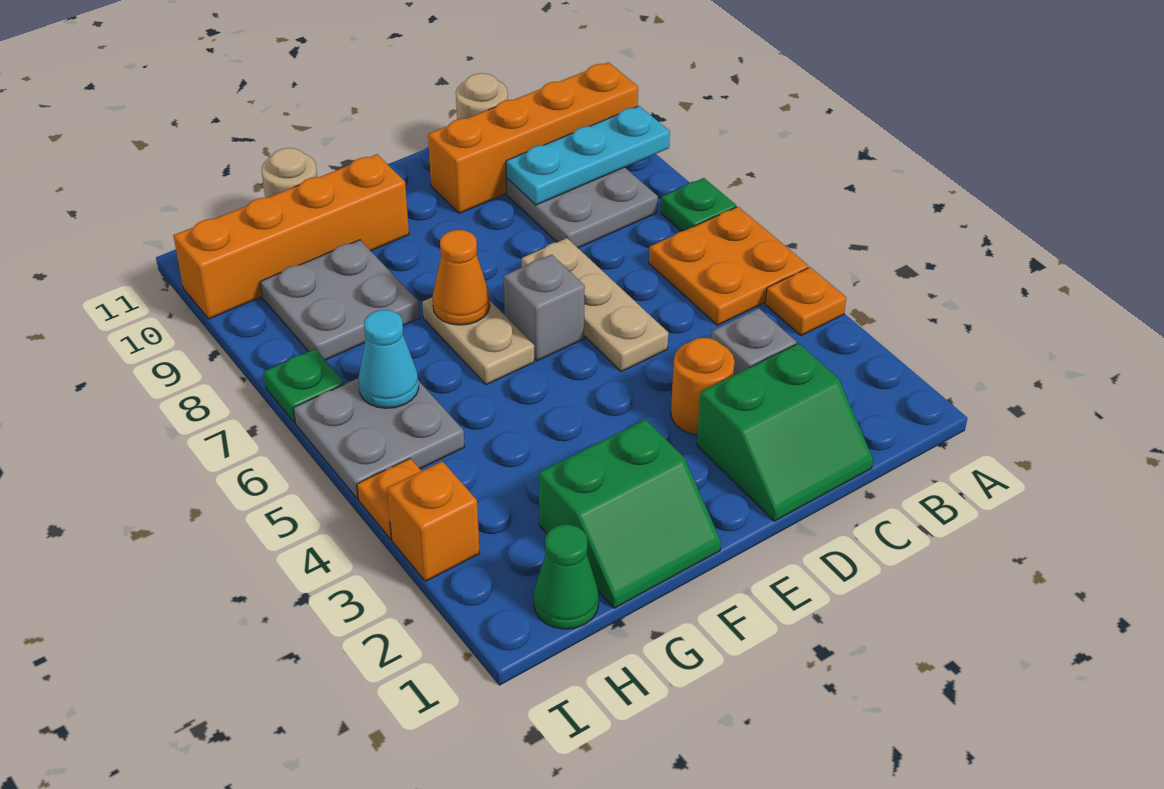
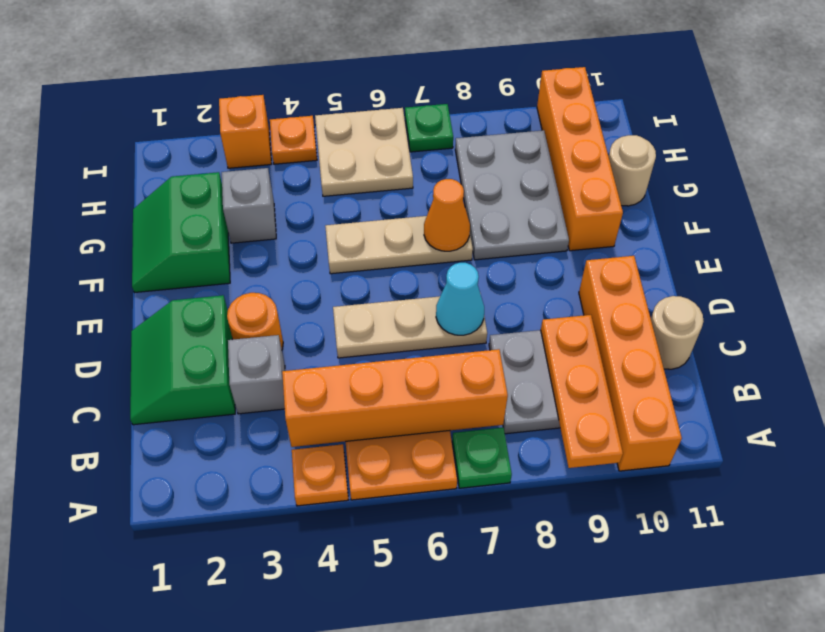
cyan 1x3 plate [506,106,670,205] -> orange 1x3 plate [541,315,623,468]
none -> orange 1x4 brick [282,349,508,447]
grey 1x1 brick [504,255,585,361] -> grey 1x1 brick moved to [222,168,276,243]
tan 1x2 plate [422,297,534,385] -> tan 1x3 plate [325,216,473,274]
grey 2x2 plate [260,240,420,360] -> grey 2x3 plate [455,130,569,260]
green 1x1 cone [533,524,599,629] -> none
grey 2x2 plate [293,379,465,499] -> tan 2x2 plate [315,108,413,196]
cyan 1x1 cone [358,310,419,408] -> cyan 1x1 cone moved to [436,263,484,335]

